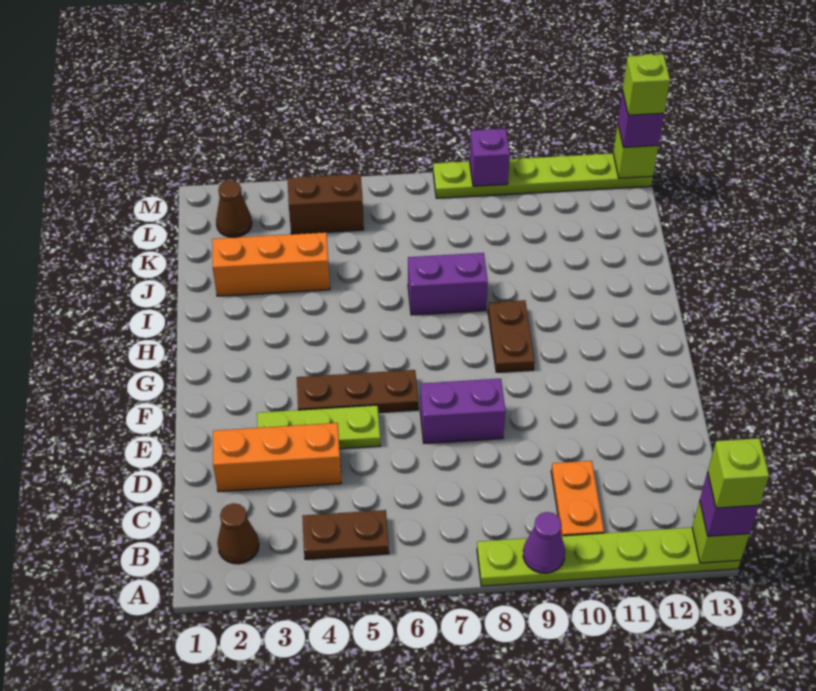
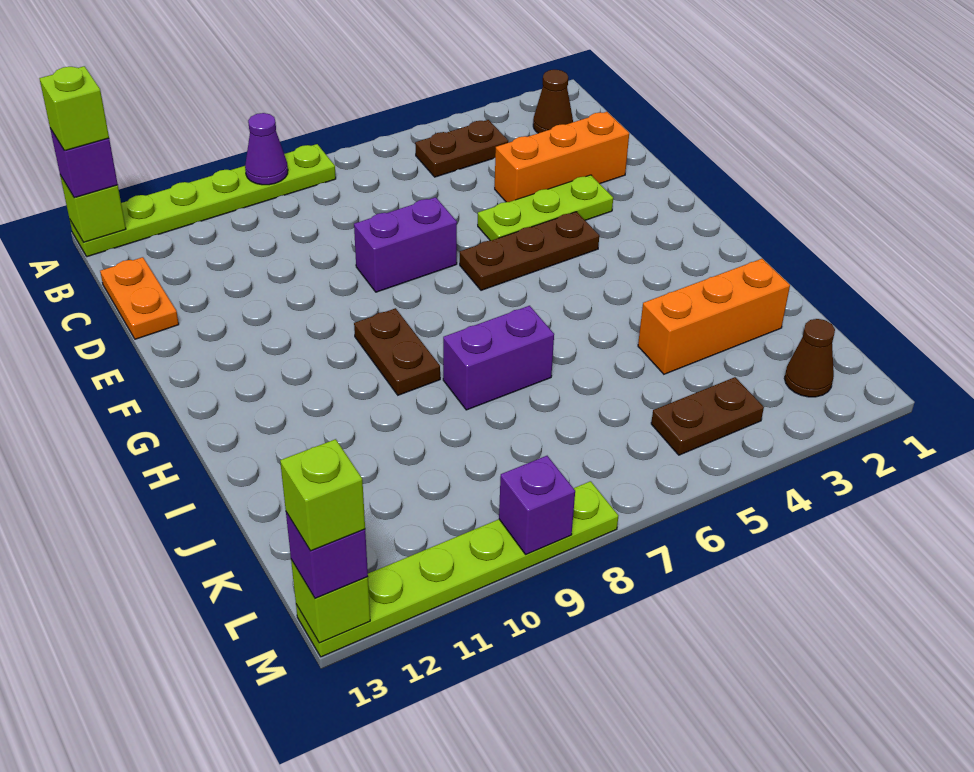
orange 1x2 plate [551,461,604,536] -> orange 1x2 plate moved to [100,257,179,339]
brown 1x2 brick [288,174,364,234] -> brown 1x2 plate [651,377,764,455]

